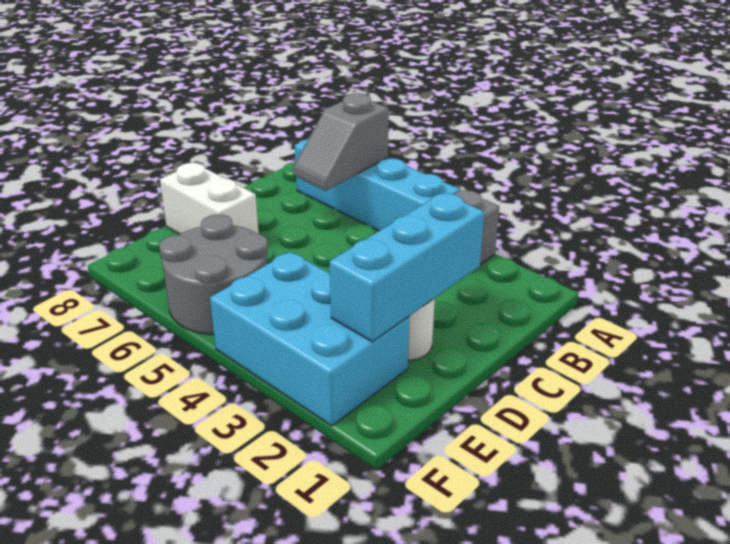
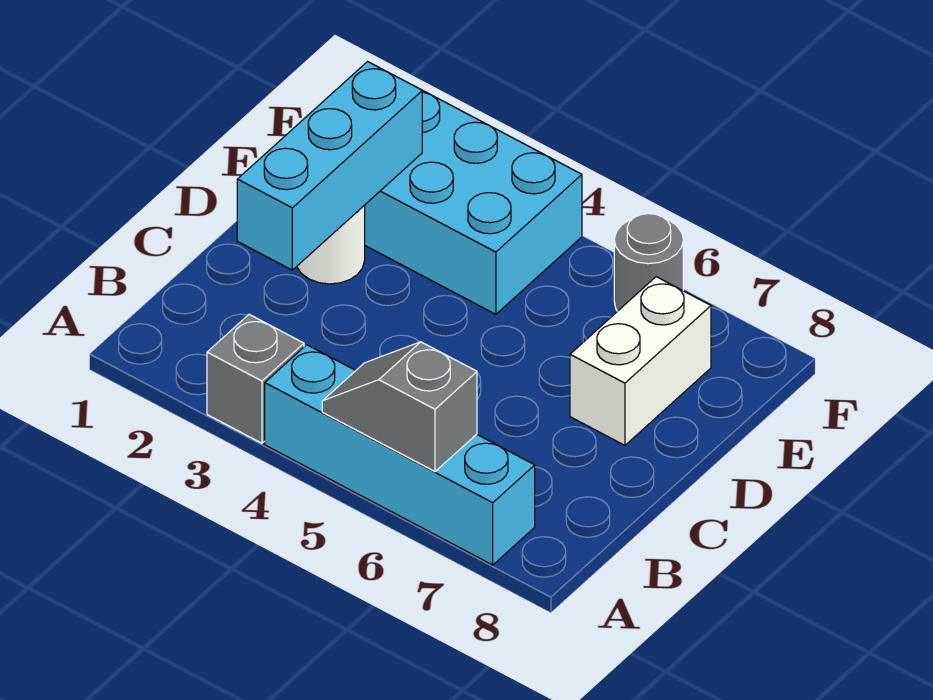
grey 1x2 slope [293,93,389,191] -> grey 1x2 slope turned to [322,342,477,471]
white 1x2 brick [160,163,259,234] -> white 1x2 brick turned to [570,277,711,445]
grey 2x2 round brick [159,215,268,334] -> grey 1x1 round brick [614,214,683,311]

